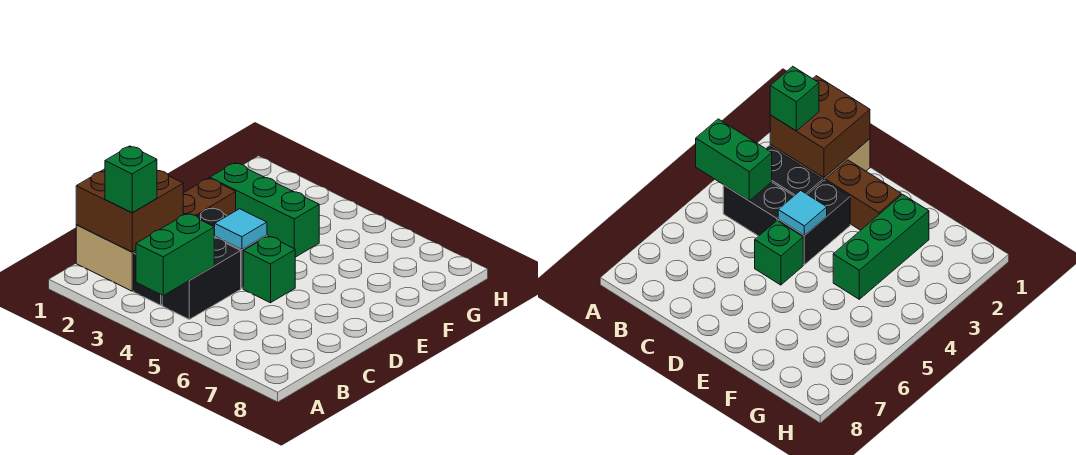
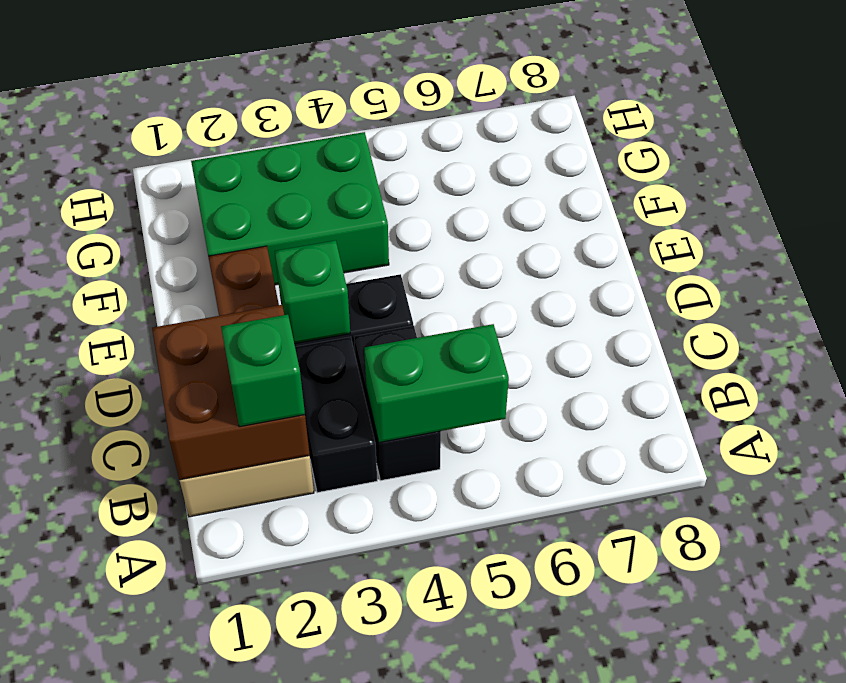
green 1x2 brick [136,213,214,296] -> green 1x2 brick turned to [364,324,509,442]
cyan 1x1 tile [214,209,267,249] -> none
green 1x1 brick [243,236,295,303] -> green 1x1 brick moved to [275,240,350,344]
green 1x3 brick [210,163,319,257] -> green 2x3 brick [191,132,389,285]

